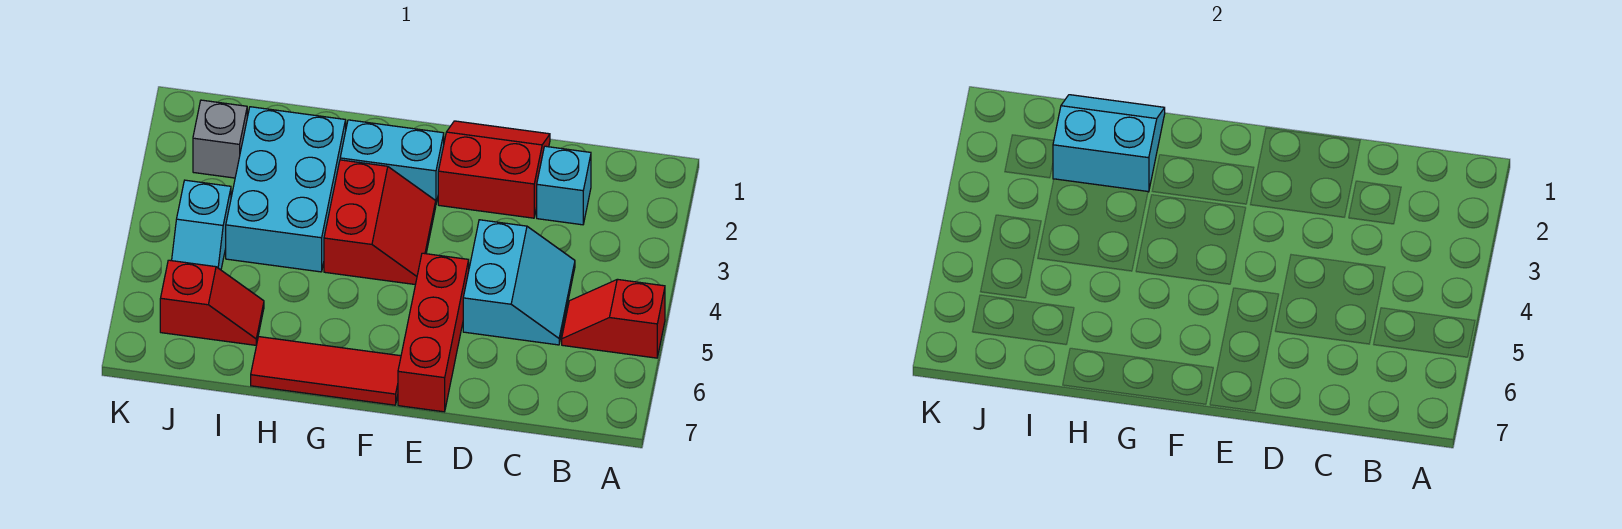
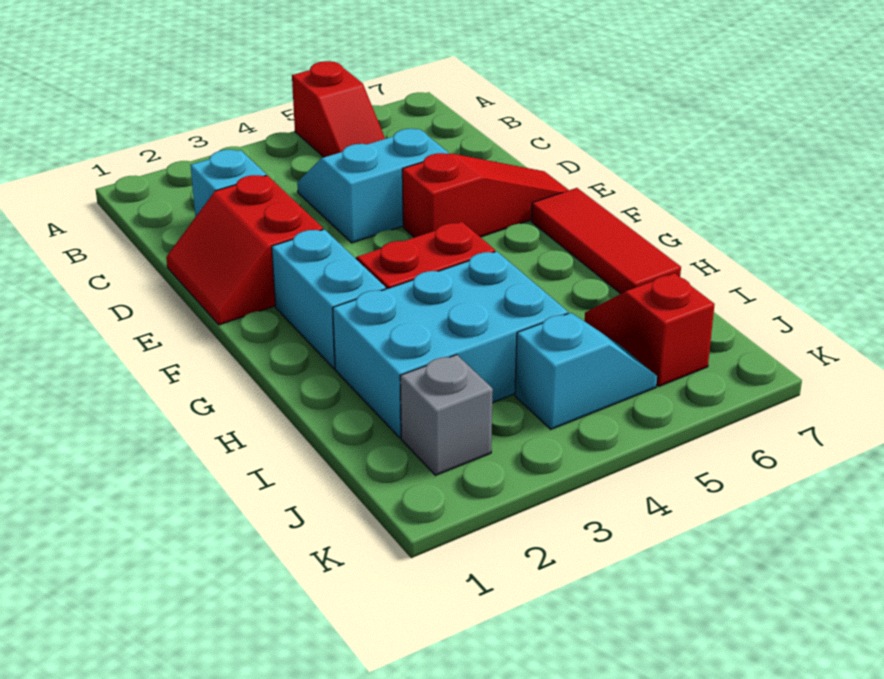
red 1x3 brick [398,253,469,412] -> red 1x3 slope [402,153,569,238]
cyan 2x2 slope [1053,95,1165,192] -> none

